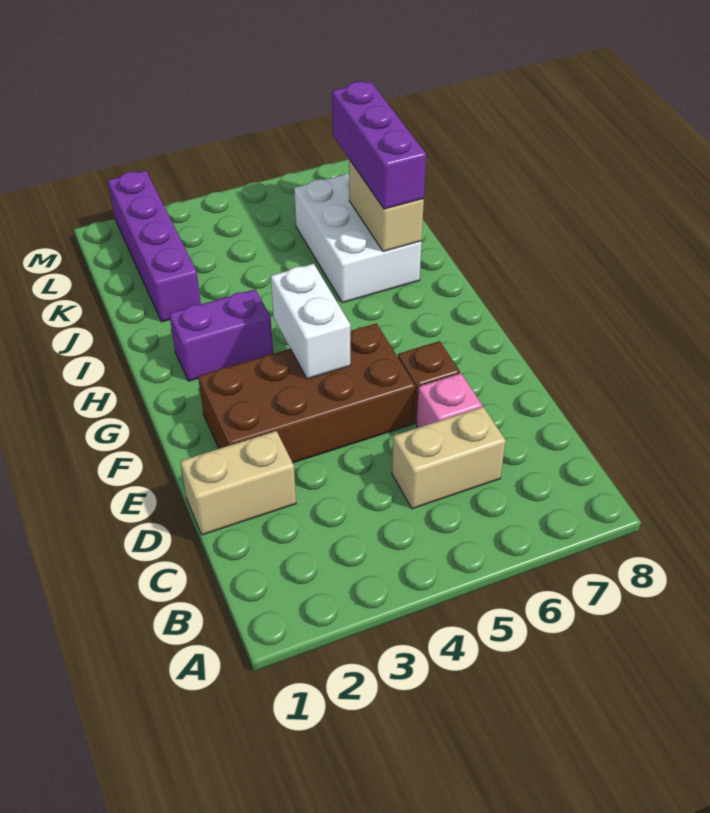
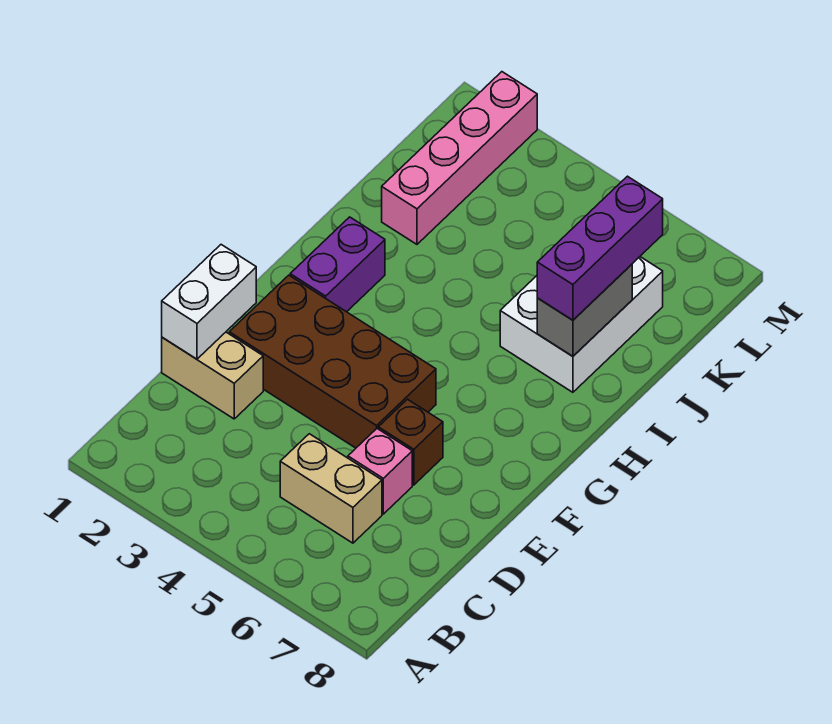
white 1x2 brick [271,264,350,379] -> white 1x2 brick moved to [162,245,256,359]
purple 1x2 brick [169,289,273,381] -> purple 1x2 brick turned to [290,217,385,312]
tan 1x2 brick [349,160,424,252] -> grey 1x2 brick [537,264,632,356]
purple 1x4 brick [108,171,201,322] -> pink 1x4 brick [382,72,537,244]

